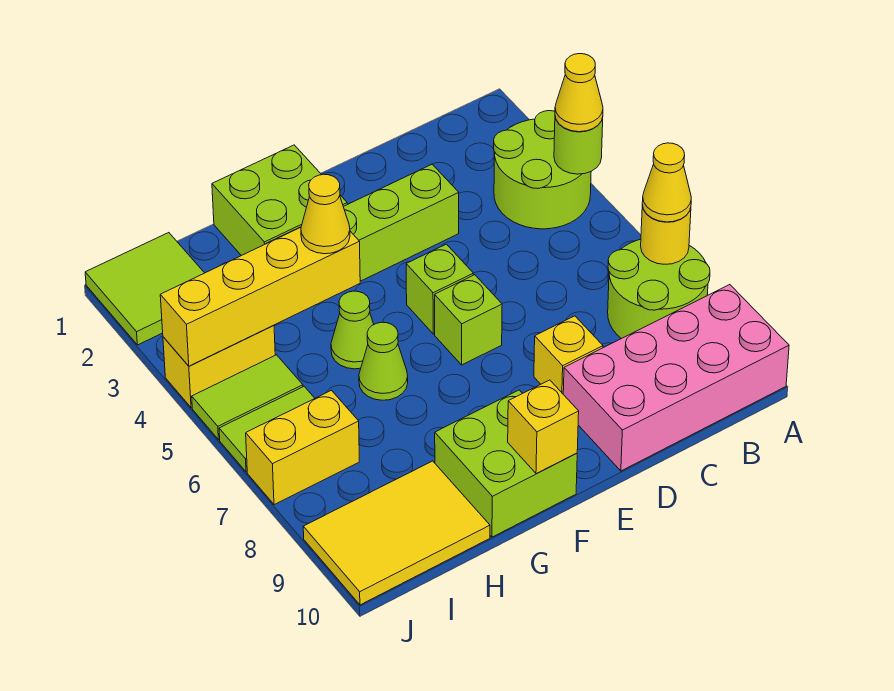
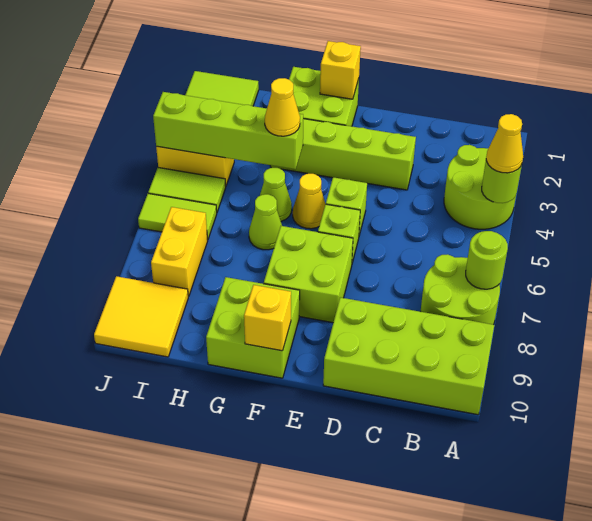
yellow 1x1 round brick [641,205,691,264] -> lime 1x1 round brick [466,231,508,289]
yellow 1x1 cone [642,143,691,222] -> yellow 1x1 cone moved to [293,174,325,229]
pink 2x4 brick [563,285,789,471] -> lime 2x4 brick [323,297,494,415]
yellow 1x1 brick [534,316,603,394] -> yellow 1x1 brick moved to [320,41,361,99]
none -> lime 2x2 brick [264,226,353,323]
yellow 1x4 brick [160,227,360,366] -> lime 1x4 brick [153,92,303,169]
yellow 2x3 tile [303,461,490,605] -> yellow 2x2 tile [94,276,188,357]
yellow 1x2 brick [246,391,359,505] -> yellow 1x2 brick turned to [151,207,208,297]

